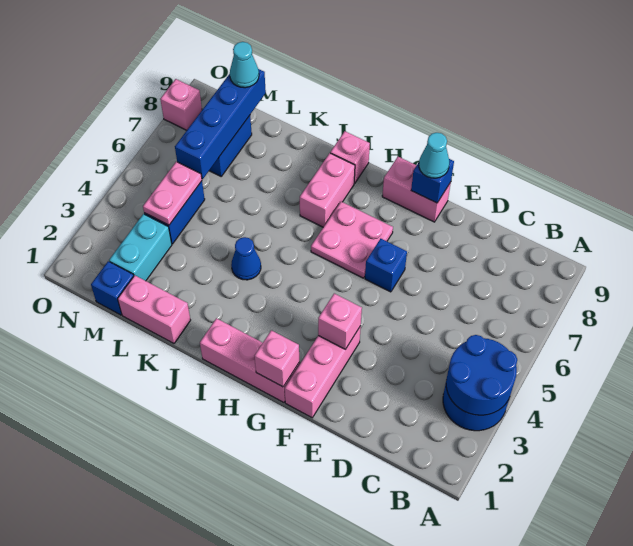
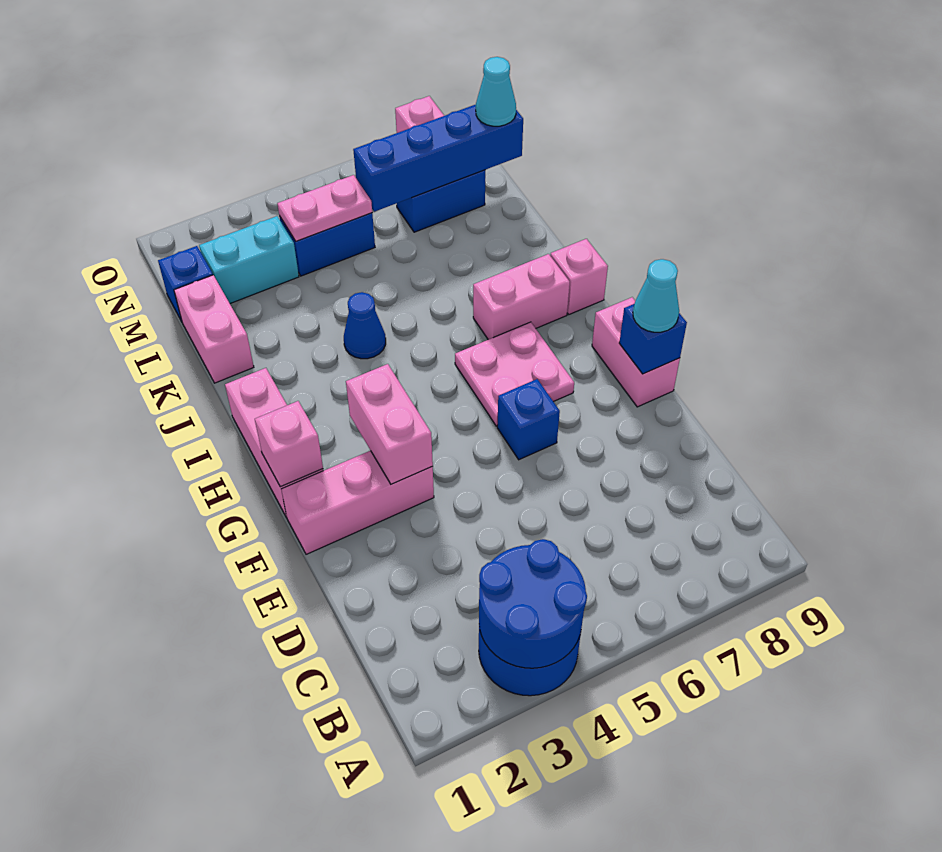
pink 1x1 brick [318,293,362,349] -> pink 1x2 brick [346,364,433,484]

